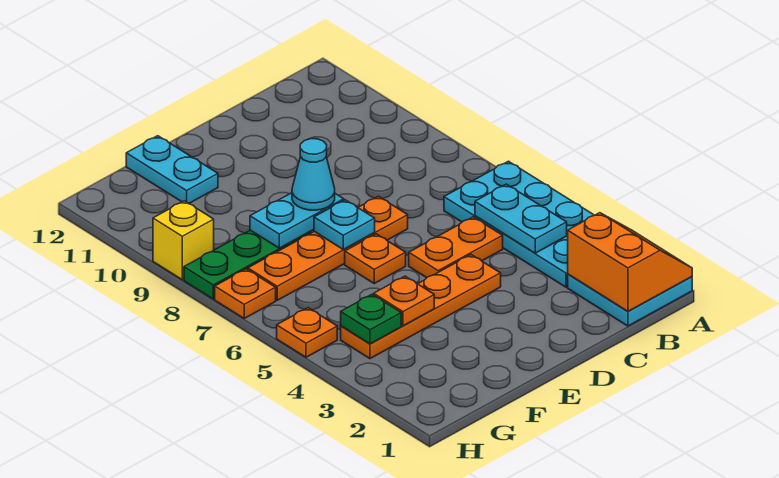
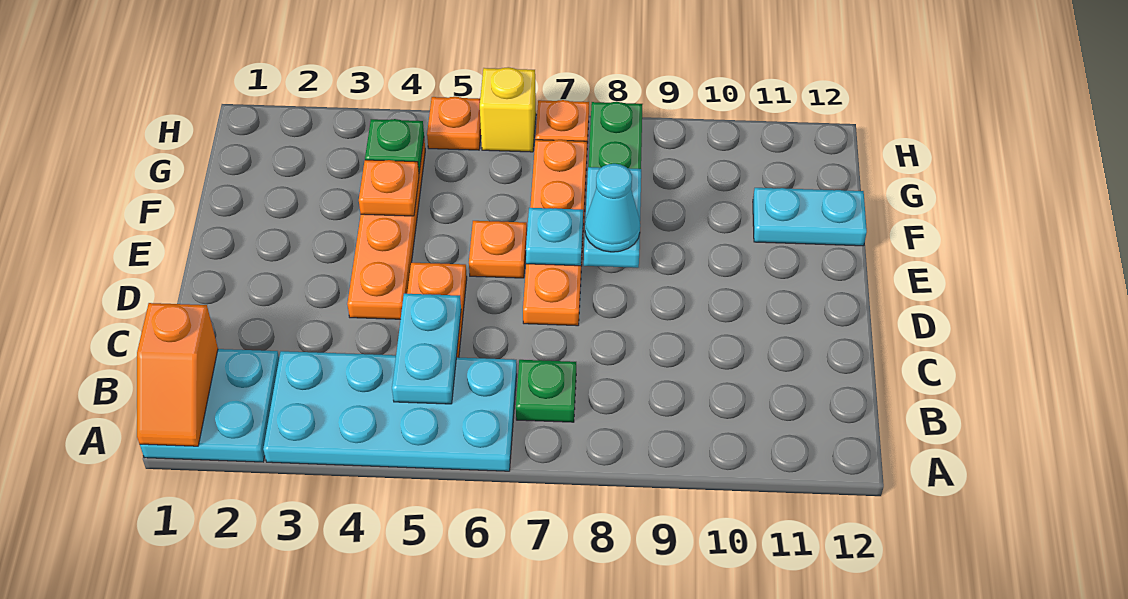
orange 2x2 slope [568,213,692,311] -> orange 1x2 slope [137,303,218,446]
cyan 1x2 plate [475,184,567,253] -> cyan 1x2 plate turned to [392,294,461,404]
none -> green 1x1 plate [516,360,576,422]
yellow 1x1 brick [153,201,214,280] -> yellow 1x1 brick moved to [480,67,536,152]

